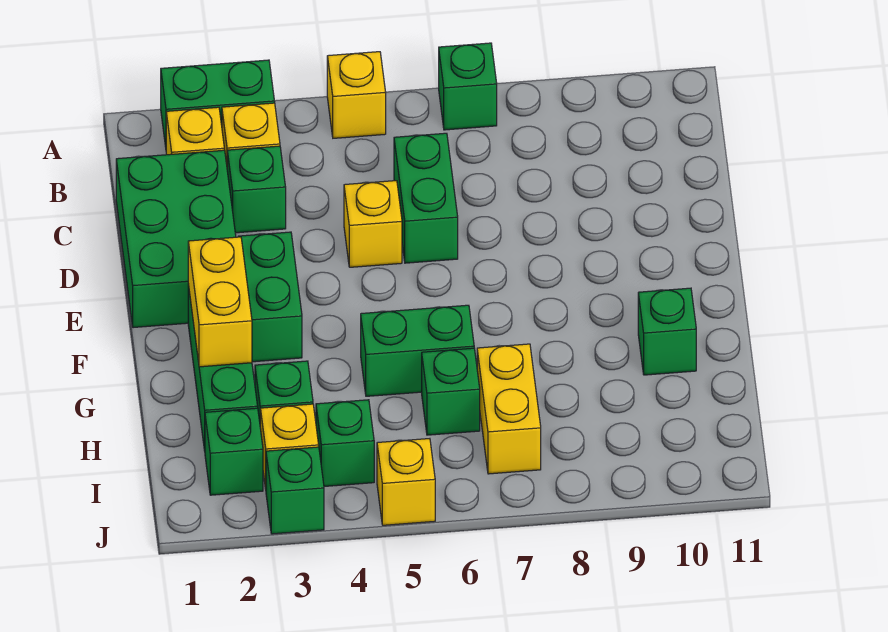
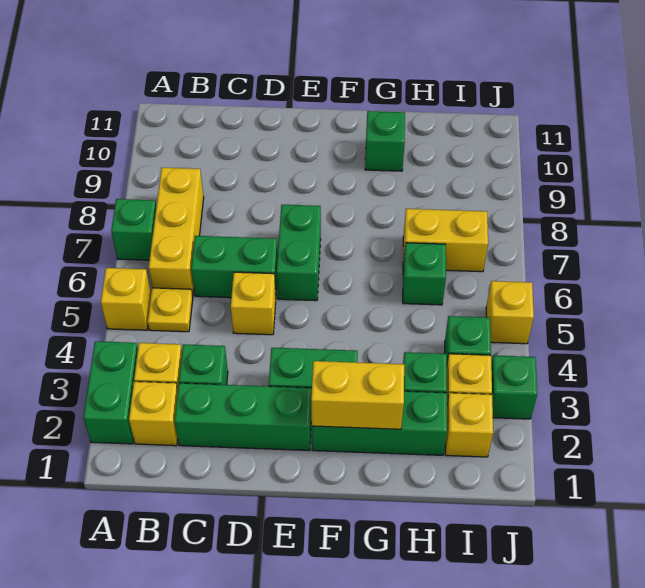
none -> yellow 1x1 plate [148,288,193,332]
none -> yellow 1x3 brick [149,168,204,296]
green 2x3 brick [116,150,236,328] -> green 1x3 brick [175,383,311,451]
green 1x2 brick [361,305,474,396] -> green 1x2 brick moved to [277,205,321,301]
green 1x1 brick [205,408,263,495] -> yellow 1x1 brick [445,393,493,457]

